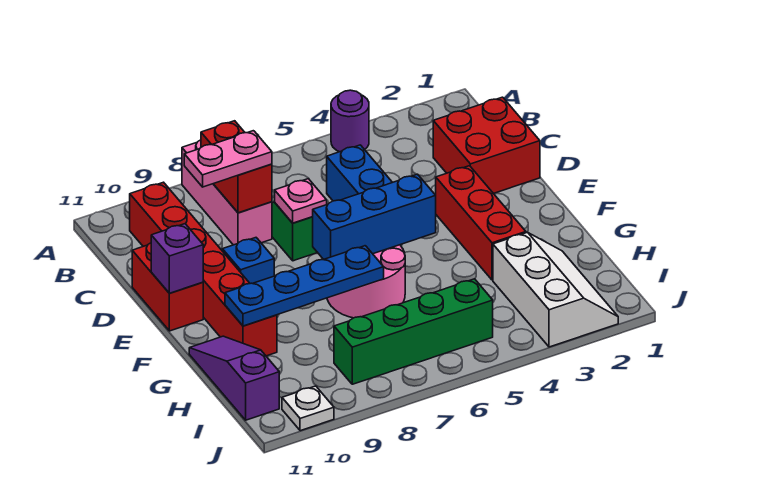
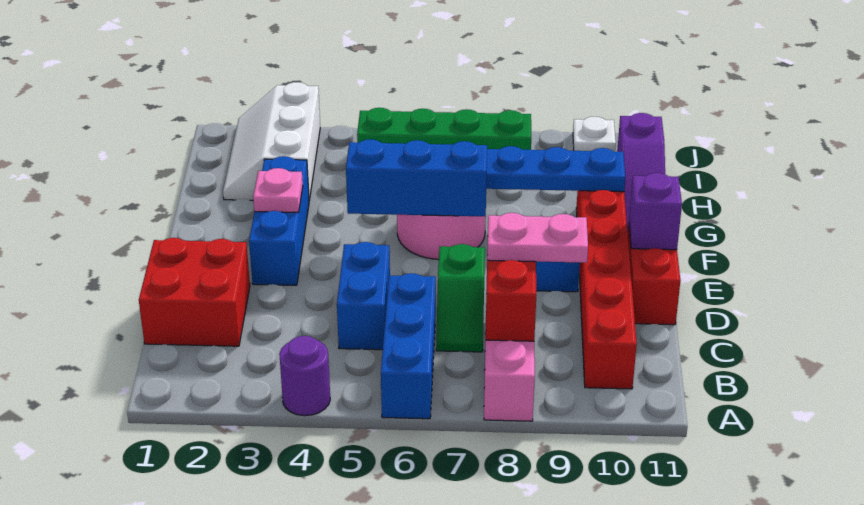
none -> blue 1x3 brick [381,273,436,419]
pink 1x1 plate [275,179,327,223] -> pink 1x1 plate moved to [253,168,303,212]
red 1x3 brick [436,166,526,280] -> blue 1x3 brick [249,156,309,285]

